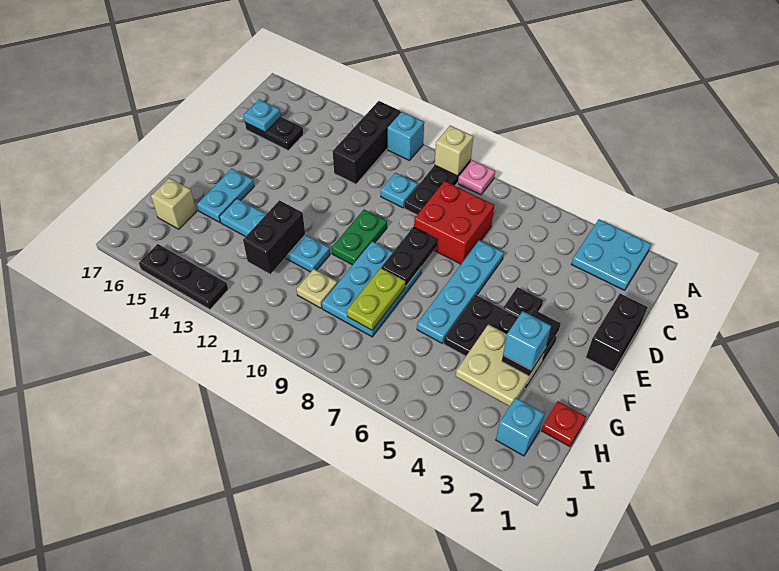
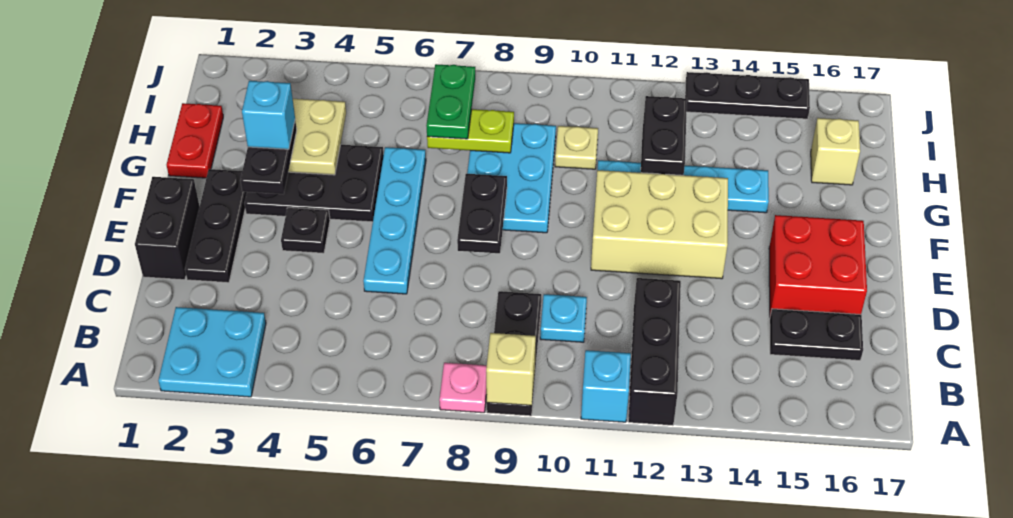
red 2x2 brick [414,181,494,264] -> red 2x2 brick moved to [769,215,867,316]
cyan 1x1 plate [244,99,281,132] -> none
none -> black 1x3 plate [185,169,247,283]
green 1x2 plate [332,210,387,265] -> green 1x2 plate moved to [426,64,475,139]
none -> tan 2x3 brick [591,170,728,279]
cyan 1x2 plate [197,169,254,223] -> none
lime 1x2 plate [347,268,405,330] -> lime 1x2 plate turned to [427,109,514,153]
red 1x1 plate [541,401,586,447] -> red 1x2 plate [166,103,223,178]
cyan 1x1 brick [496,398,544,456] -> none

